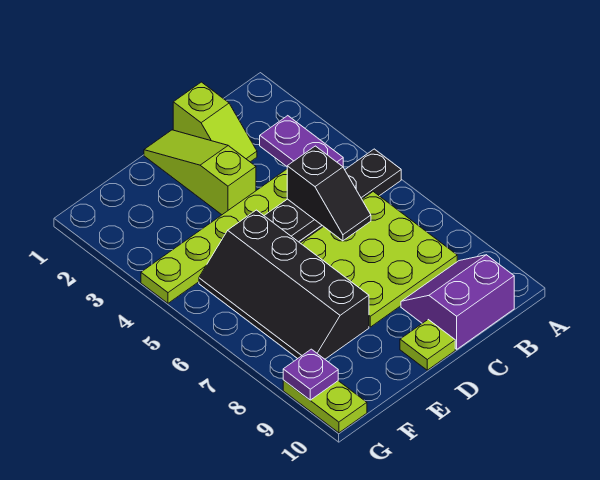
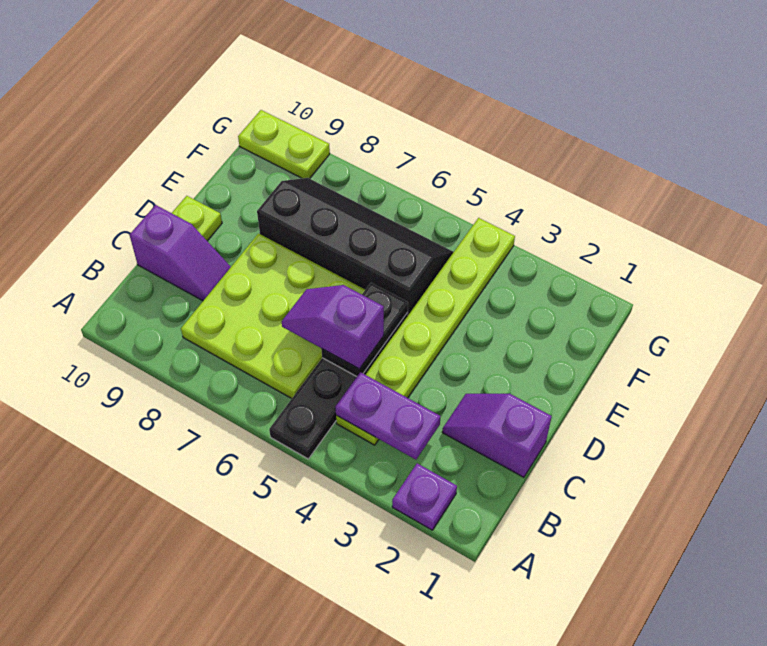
purple 2x2 slope [401,255,514,349] -> purple 1x2 slope [130,205,231,301]
lime 1x2 slope [173,82,257,162] -> purple 1x2 slope [442,394,552,477]
black 1x2 slope [287,146,371,241] -> purple 1x2 slope [282,285,384,369]
lime 1x3 slope [144,130,256,215] -> none
purple 1x1 plate [283,349,338,400] -> purple 1x1 plate moved to [392,463,457,530]

